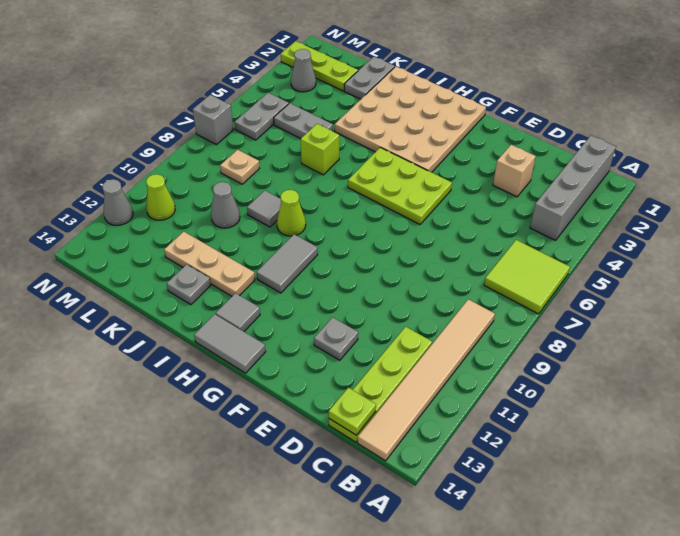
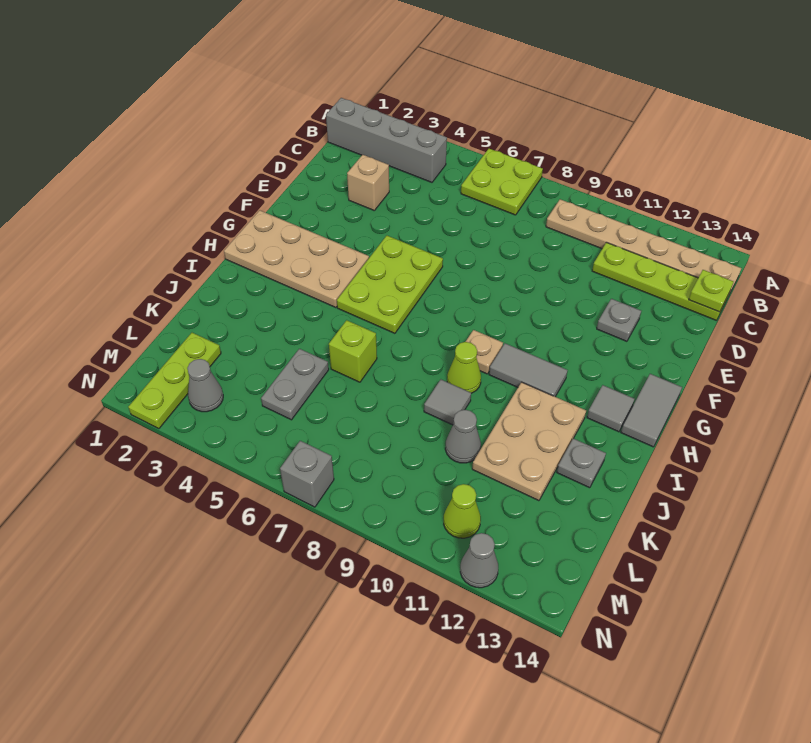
lime 2x2 tile [484,240,570,314] -> lime 2x2 plate [461,149,543,215]
tan 1x6 tile [358,299,495,461] -> tan 1x6 plate [546,199,741,295]
tan 4x4 plate [335,66,486,172] -> tan 2x4 plate [224,210,369,308]
tan 1x3 plate [164,232,255,296] -> tan 2x3 plate [472,382,586,501]
grey 1x2 plate [344,57,395,99] -> none
tan 1x1 plate [220,150,260,184] -> tan 1x1 plate moved to [466,330,503,374]
grey 1x2 plate [235,93,289,140] -> none

